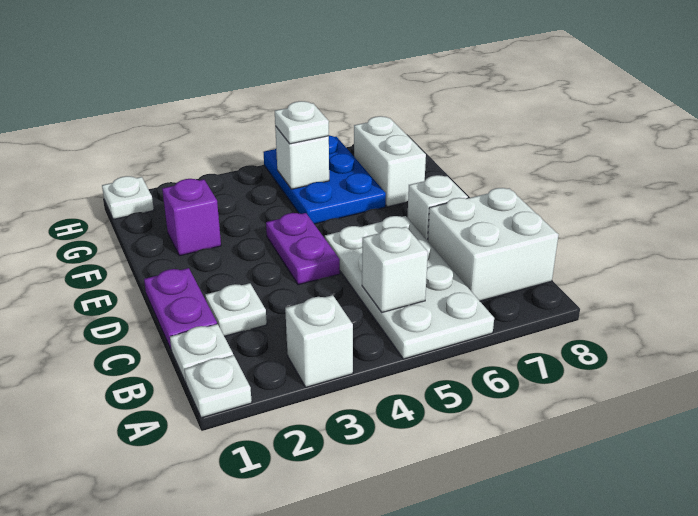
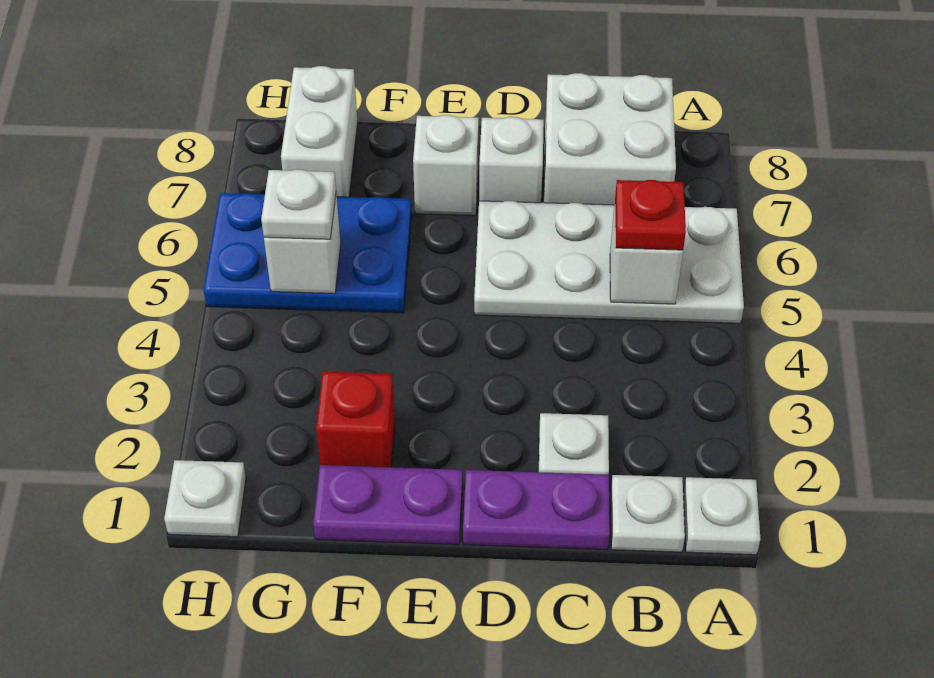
white 1x1 brick [285,295,353,387] -> white 1x1 brick moved to [413,115,479,215]
none -> red 1x1 plate [615,180,686,250]
purple 1x2 plate [266,213,340,285] -> purple 1x2 plate moved to [313,465,462,544]
purple 1x1 brick [162,179,221,256] -> red 1x1 brick [316,372,395,467]
white 1x2 brick [354,116,426,207] -> white 1x2 brick turned to [281,66,358,197]

